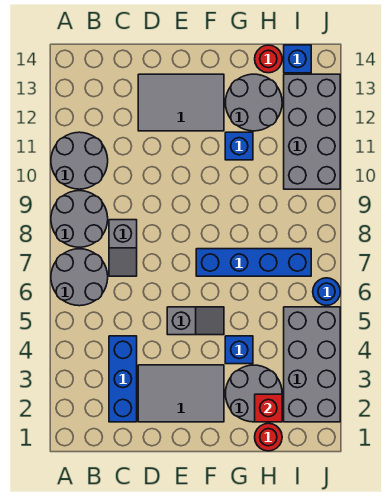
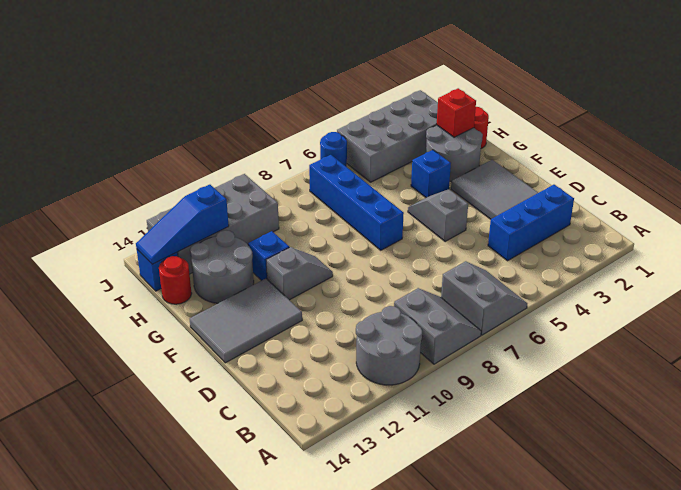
grey 2x2 round brick [51,249,108,306] -> grey 2x2 slope [441,261,527,335]
grey 2x2 round brick [51,191,108,247] -> grey 2x2 slope [394,288,481,364]
grey 1x2 slope [109,220,137,276] -> grey 1x2 slope moved to [266,247,333,300]
grey 2x3 tile [138,74,224,131] -> grey 2x3 tile turned to [190,278,302,363]
none -> blue 1x3 slope [136,185,229,264]

